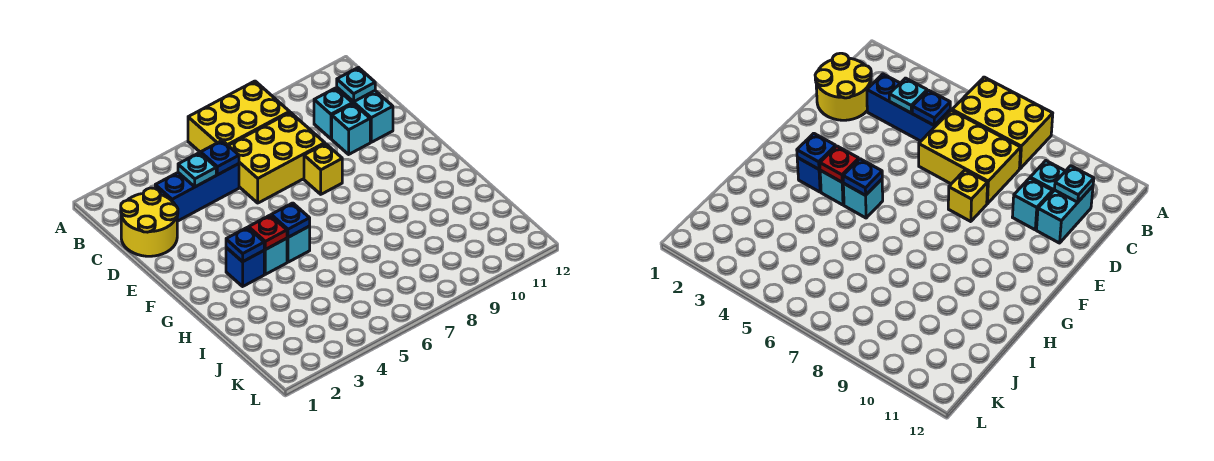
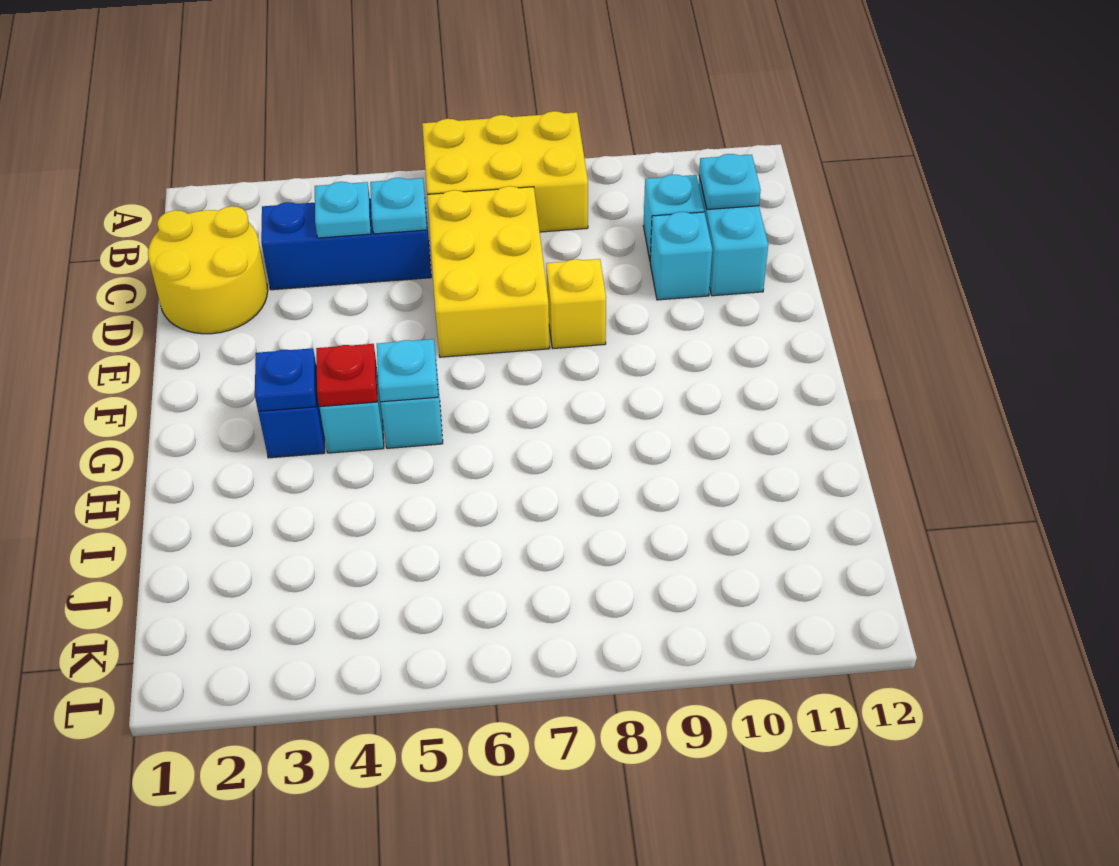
blue 1x1 plate [201,141,239,175] -> cyan 1x1 plate [370,178,427,234]
yellow 2x3 brick [228,112,325,203] -> yellow 2x3 brick turned to [427,186,550,357]
blue 1x1 plate [271,203,310,237] -> cyan 1x1 plate [377,339,438,402]

